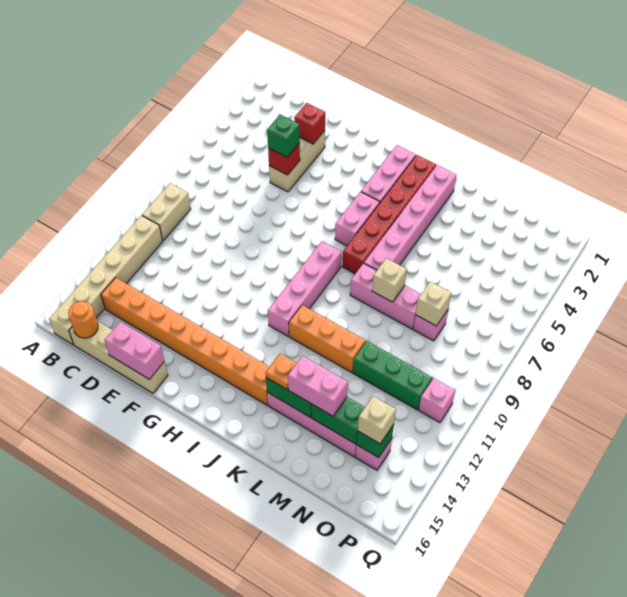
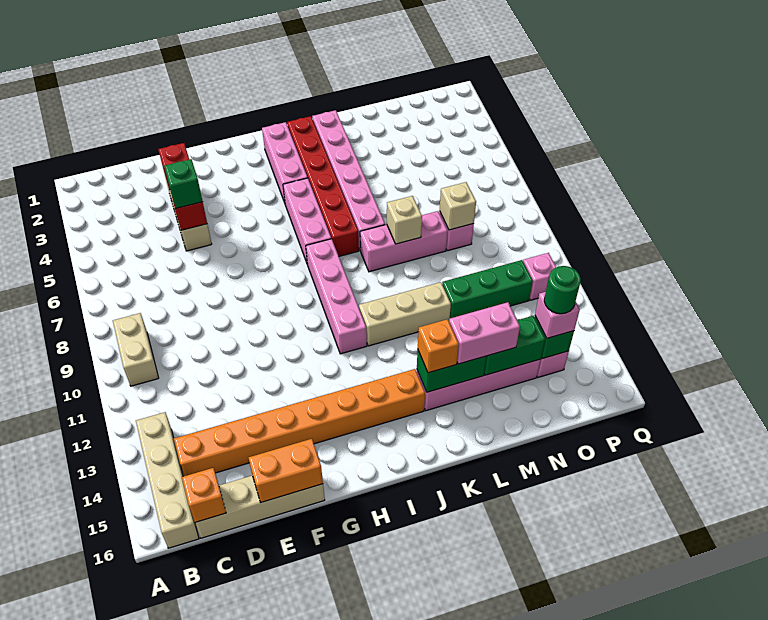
tan 1x6 brick [49,215,163,345] -> tan 1x4 brick [136,412,199,548]
orange 1x1 round brick [68,301,98,338] -> orange 1x1 brick [182,468,226,522]
pink 1x2 brick [105,322,164,379] -> orange 1x2 brick [249,439,323,503]
pink 1x2 brick [335,192,380,246] -> pink 1x3 brick [283,178,331,265]
orange 1x3 brick [289,305,365,372] -> tan 1x3 brick [359,282,451,346]
orange 1x1 plate [265,353,296,389] -> orange 1x1 brick [418,319,459,373]
tan 1x1 brick [358,396,396,444] -> pink 1x1 brick [535,292,580,338]
none -> green 1x1 round brick [544,266,581,314]

